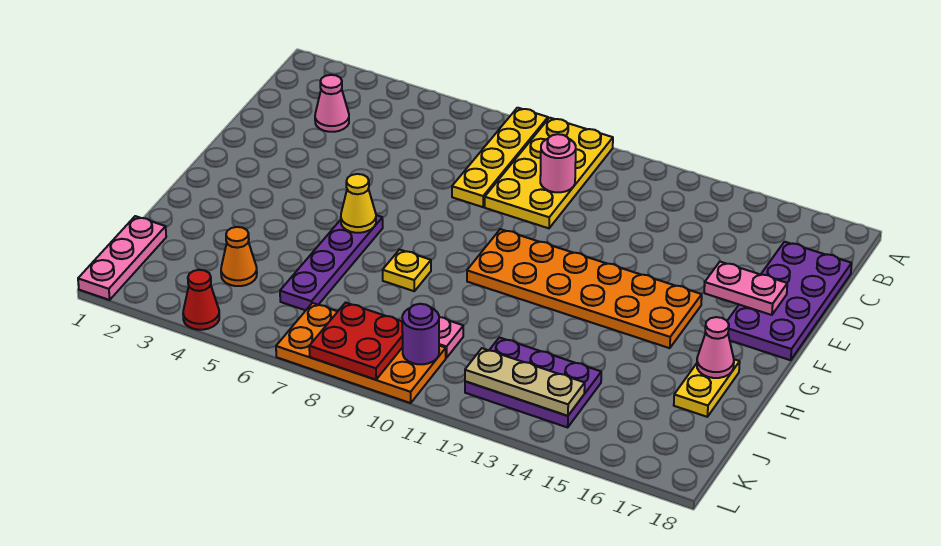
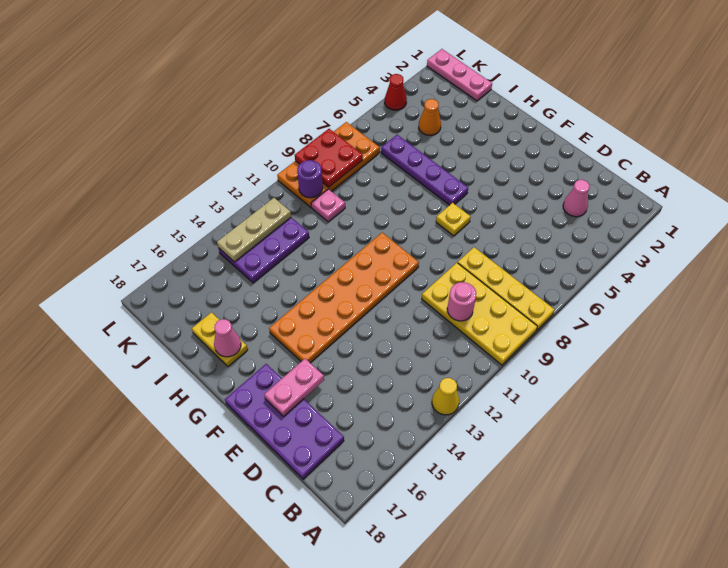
yellow 1x1 cone [341,174,376,233] -> yellow 1x1 cone moved to [432,378,459,415]
yellow 1x1 plate [383,250,431,291] -> yellow 1x1 plate moved to [436,203,471,236]

